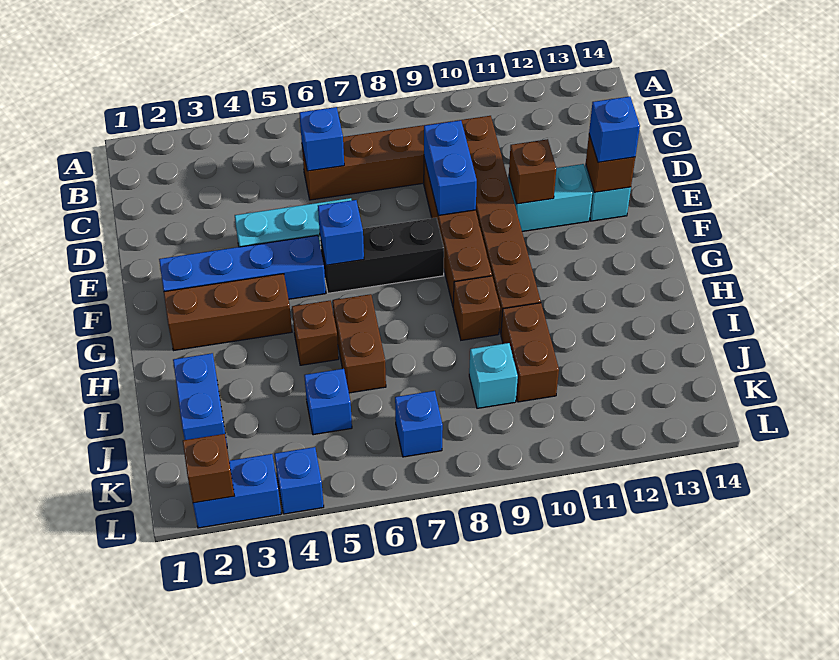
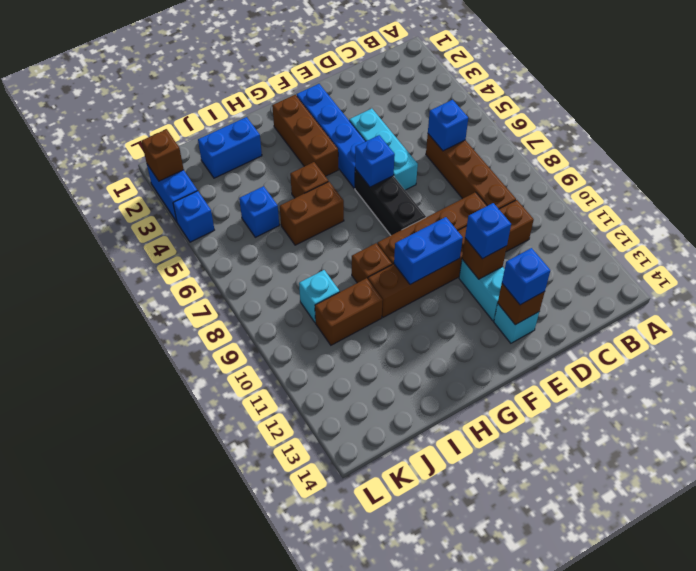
blue 1x2 brick [424,120,477,216] -> blue 1x2 brick moved to [394,217,463,284]
blue 1x1 brick [395,391,443,457] -> blue 1x1 brick moved to [465,203,511,259]

